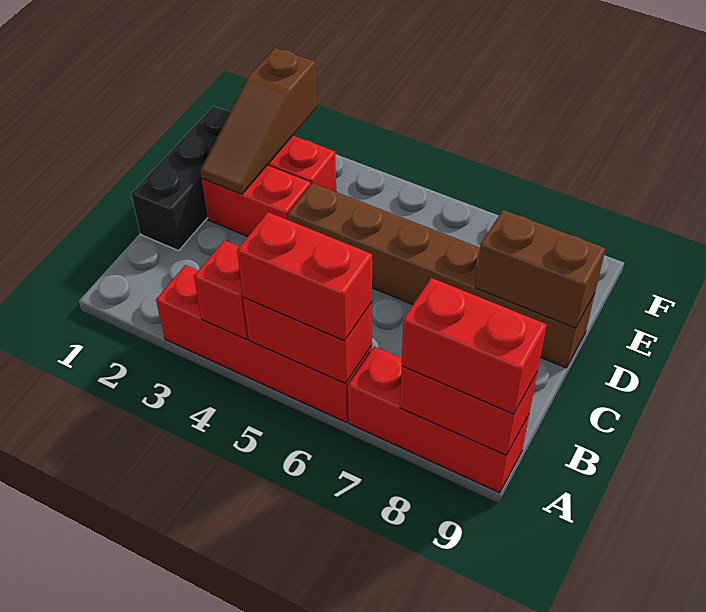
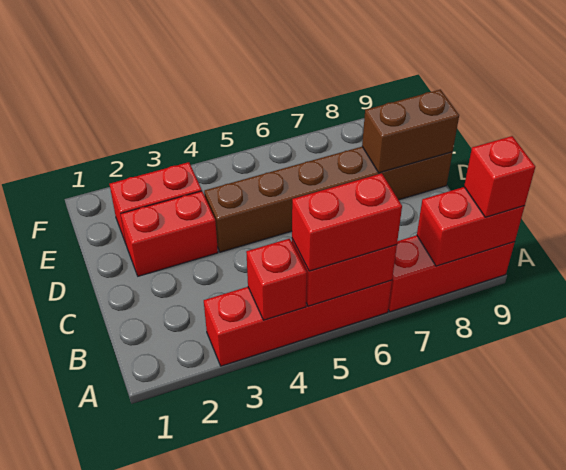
red 1x2 brick [402,278,547,414] -> red 1x1 brick [464,136,535,217]
black 1x3 brick [131,106,230,251] -> none
brown 1x3 slope [200,48,317,194] -> none

